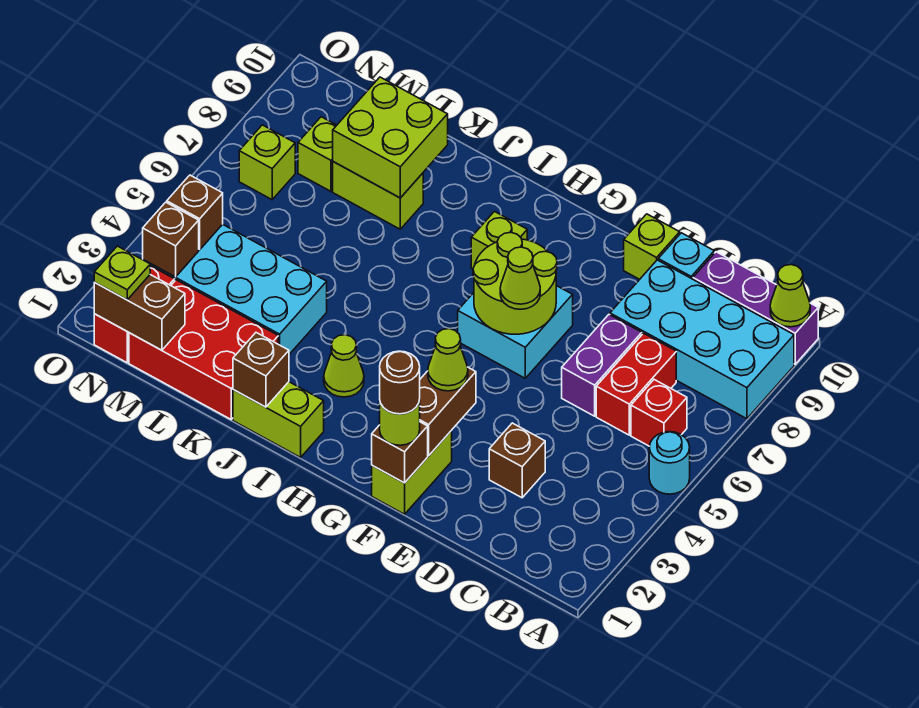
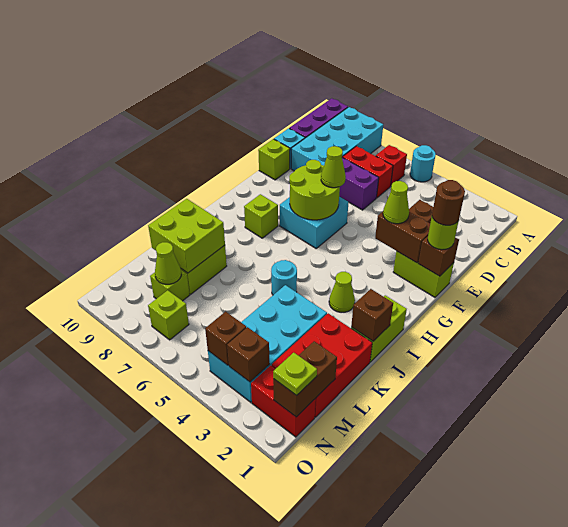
lime 1x1 cone [770,265,810,327] -> lime 1x1 cone moved to [155,242,181,284]
none -> cyan 1x1 round brick [271,260,297,295]

